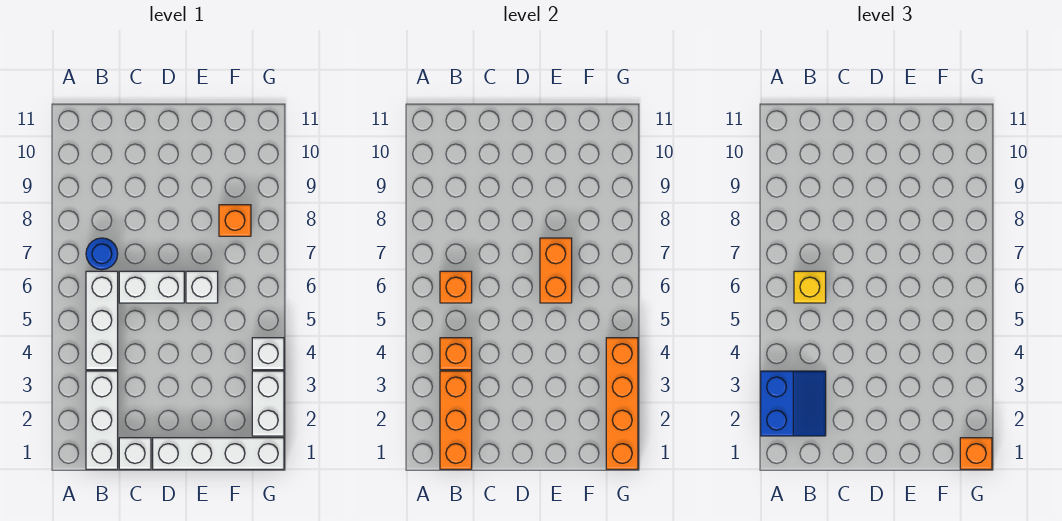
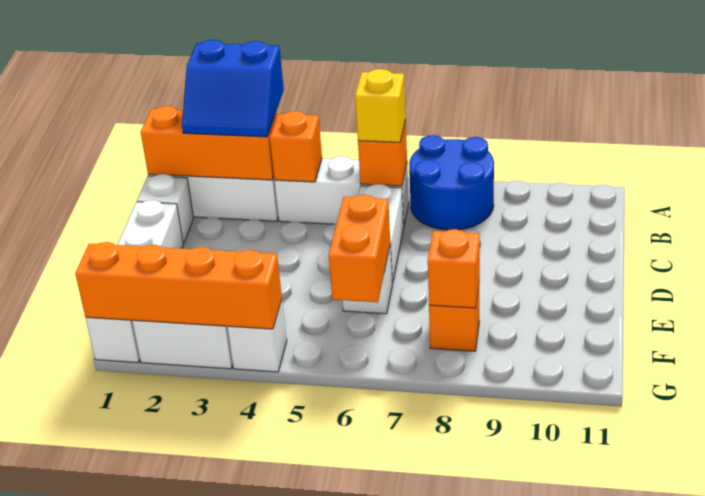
blue 1x1 round brick [86,238,118,270] -> blue 2x2 round brick [409,135,494,230]
orange 1x2 brick [540,238,572,303] -> orange 1x2 brick turned to [329,195,390,302]
orange 1x1 brick [960,438,992,469] -> orange 1x1 brick moved to [428,229,480,308]

